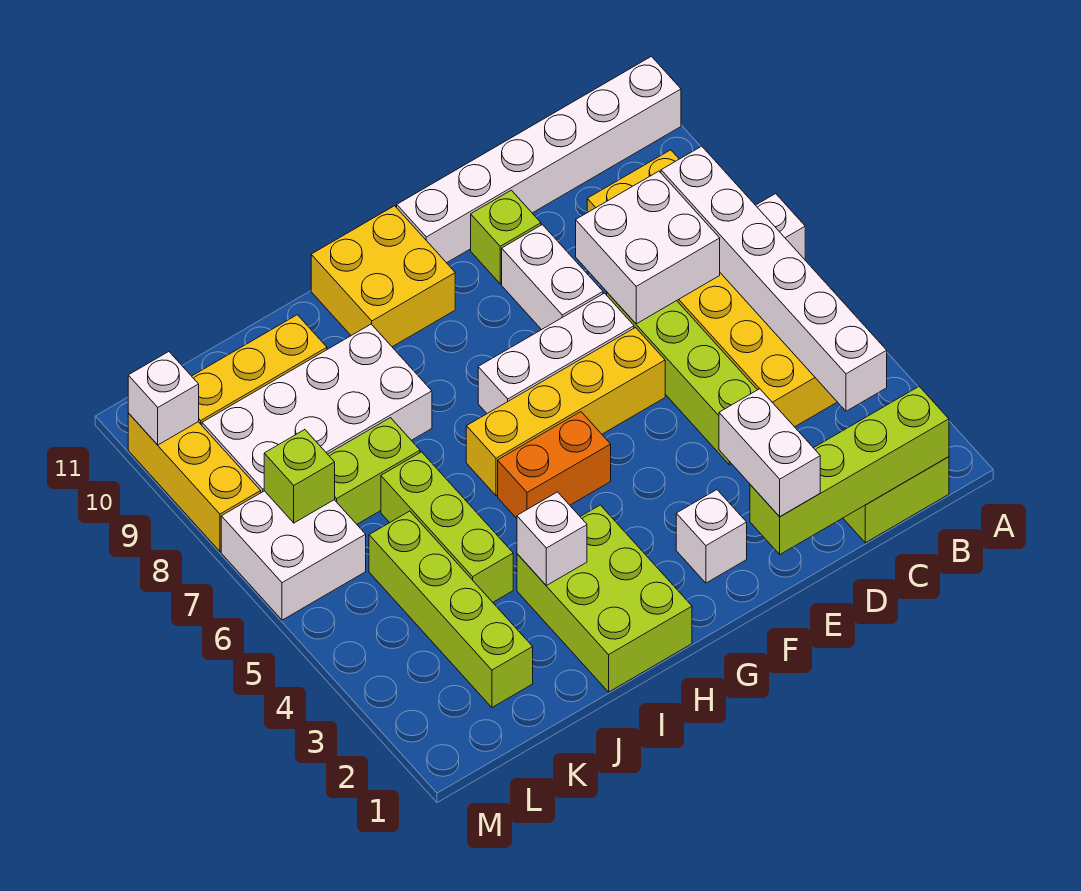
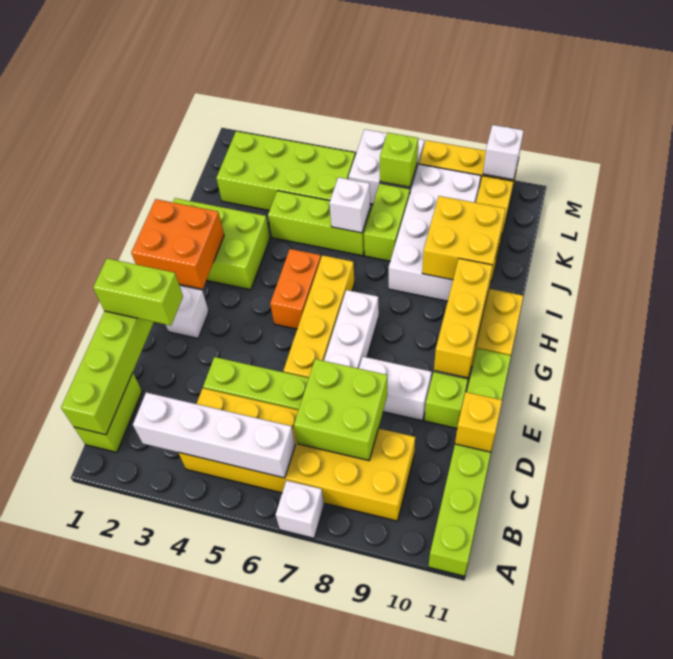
white 1x6 brick [397,56,681,263] -> lime 1x6 brick [428,348,511,576]
white 1x6 brick [661,146,887,411] -> white 1x4 brick [133,392,295,478]
white 2x2 brick [576,171,720,324] -> lime 2x2 brick [294,359,387,460]
none -> yellow 1x1 brick [455,392,502,452]
white 1x2 brick [719,389,820,517] -> lime 1x2 brick [93,259,183,326]
none -> yellow 1x3 brick [434,259,493,377]
none -> orange 2x2 brick [131,199,224,289]
white 1x1 brick [517,492,587,586] -> white 1x1 brick moved to [330,177,370,233]
none -> yellow 2x2 brick [422,196,506,281]
lime 1x4 brick [369,511,533,707] -> lime 2x4 brick [216,131,355,210]

